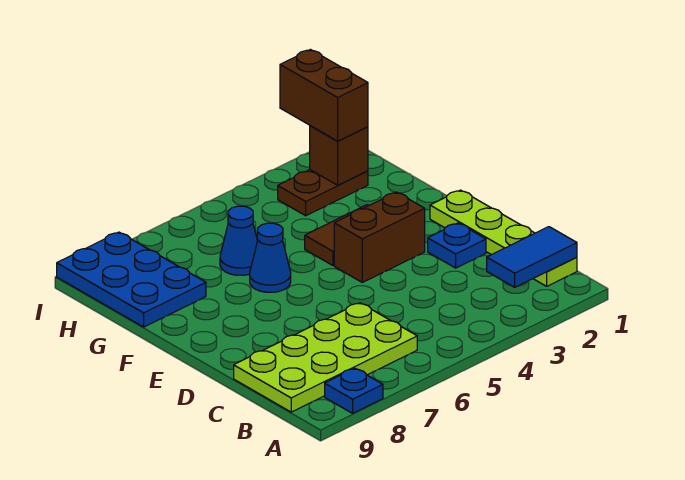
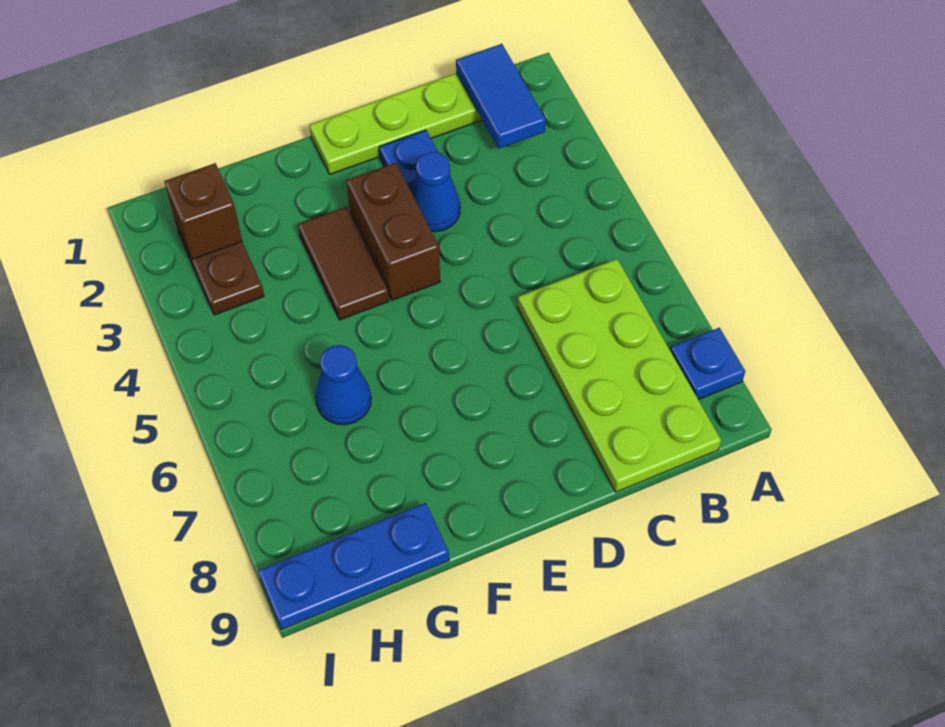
blue 1x1 cone [250,223,291,292] -> blue 1x1 cone moved to [411,152,460,232]
blue 2x3 plate [57,232,206,327] -> blue 1x3 plate [258,503,449,630]
brown 1x2 brick [280,50,368,141] -> none

